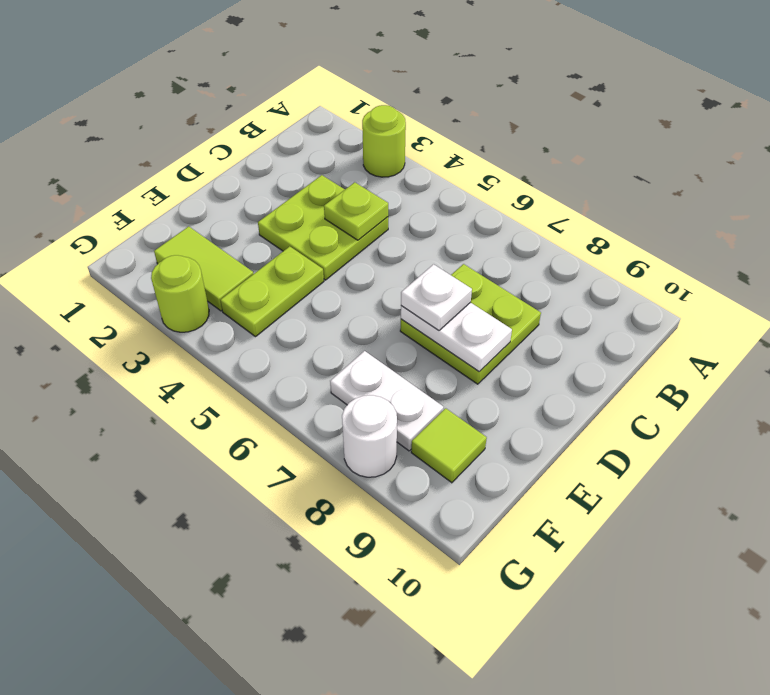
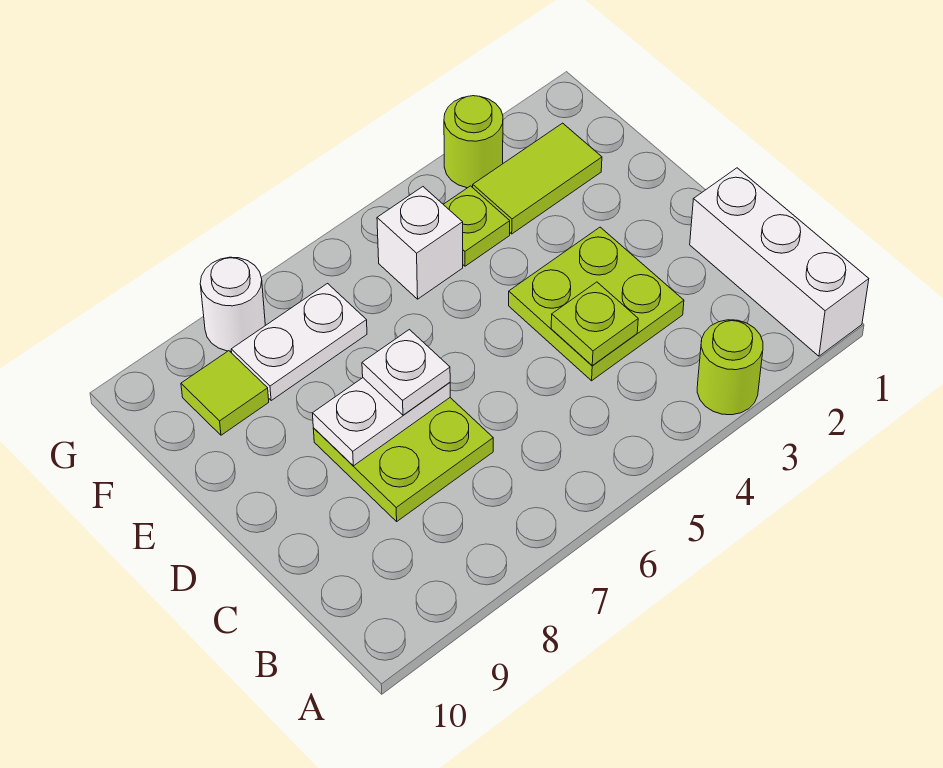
none -> white 1x3 brick [690,168,869,356]
lime 1x2 plate [220,246,324,337] -> lime 1x1 plate [443,186,510,266]
none -> white 1x1 brick [377,187,463,299]

